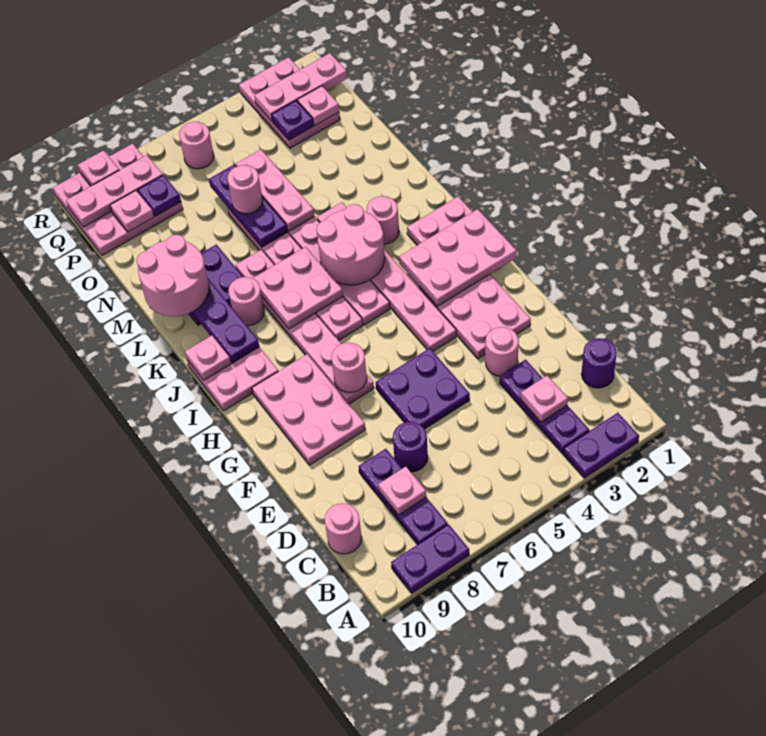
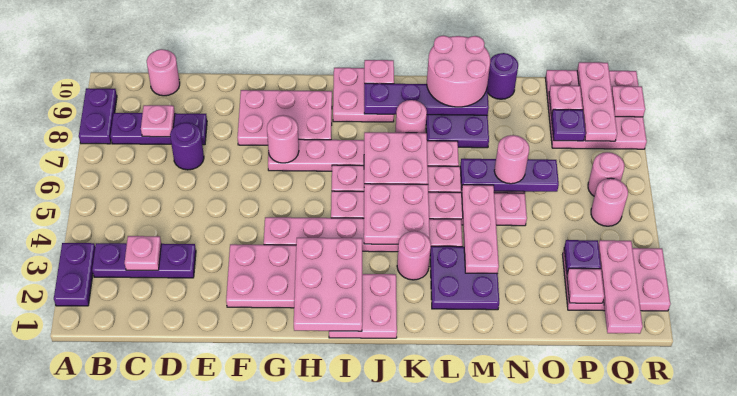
purple 1x1 round brick [581,338,617,388] -> purple 1x1 round brick moved to [487,53,518,99]
pink 1x1 round brick [485,327,519,376] -> pink 1x1 round brick moved to [591,178,628,226]
purple 2x2 plate [376,348,470,429] -> purple 2x2 plate moved to [430,246,499,310]
pink 2x2 round brick [316,204,385,285] -> pink 2x2 plate [364,184,430,244]
pink 1x3 plate [236,150,315,231] -> pink 1x3 plate turned to [462,185,499,274]

